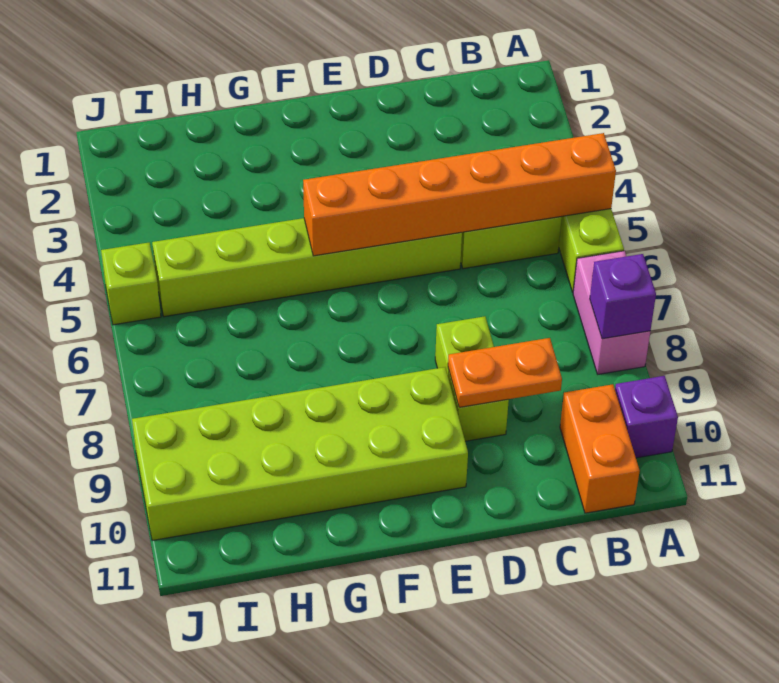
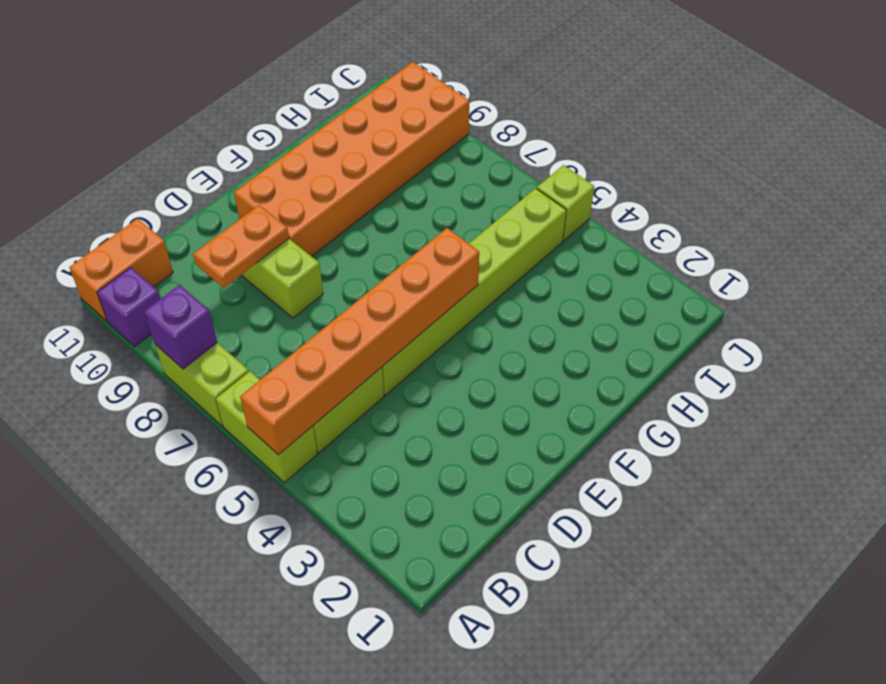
pink 1x2 brick [573,251,650,374] -> lime 1x2 brick [155,343,249,426]
orange 1x2 brick [560,384,640,513] -> orange 1x2 brick turned to [69,218,173,321]
lime 2x6 brick [132,367,468,541] -> orange 2x6 brick [234,62,469,256]

